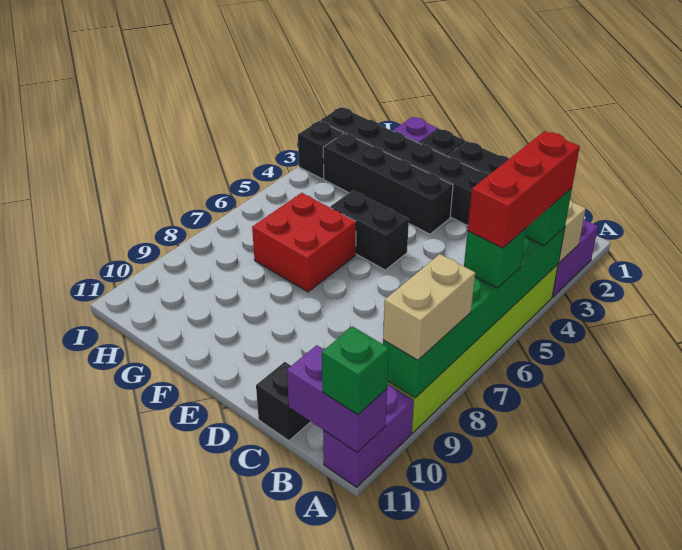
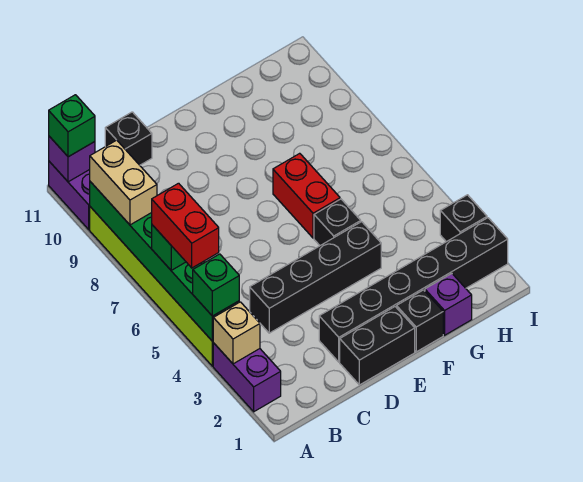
red 1x3 brick [468,131,580,248] -> red 1x2 brick [152,183,219,268]
purple 1x2 brick [287,345,387,452] -> purple 1x1 brick [49,136,95,182]
black 1x4 brick [323,133,453,234] -> black 1x4 brick moved to [250,222,381,333]
black 1x2 brick [330,190,409,270] -> black 1x1 brick [314,199,361,246]
red 2x2 brick [252,193,356,292] -> red 1x2 brick [273,153,340,238]

